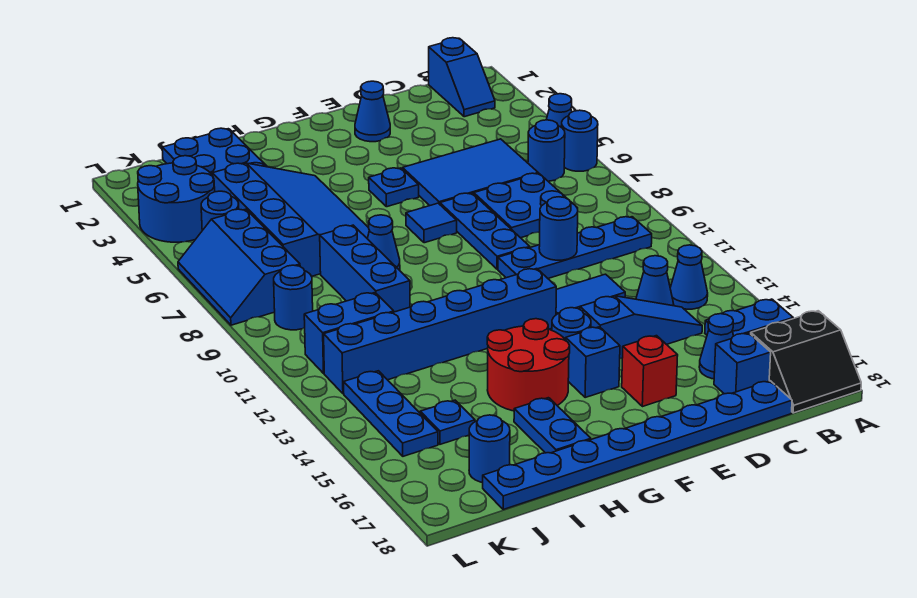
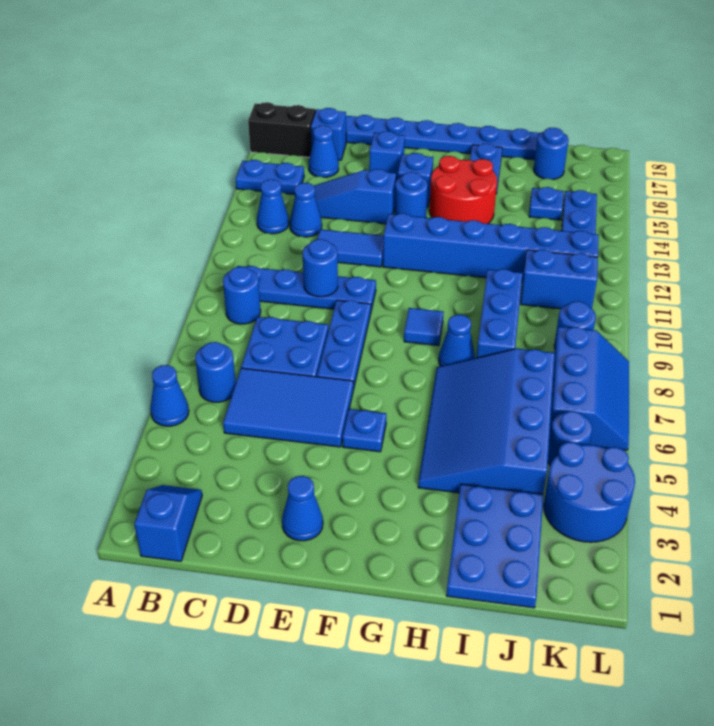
blue 1x1 round brick [561,110,598,171] -> blue 1x1 round brick moved to [223,267,261,324]
red 1x1 brick [622,336,678,407] -> blue 1x1 brick [369,131,405,181]
blue 1x1 tile [406,203,457,243] -> blue 1x1 tile moved to [404,308,444,346]

